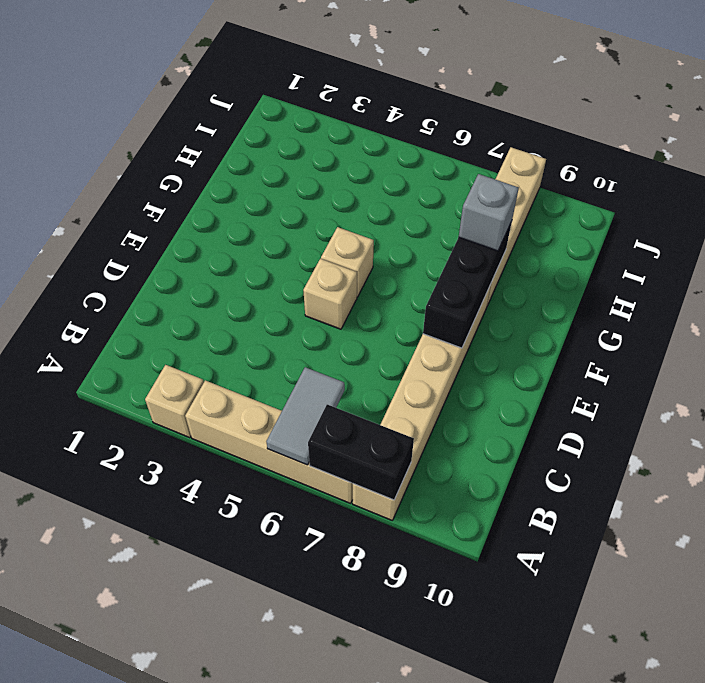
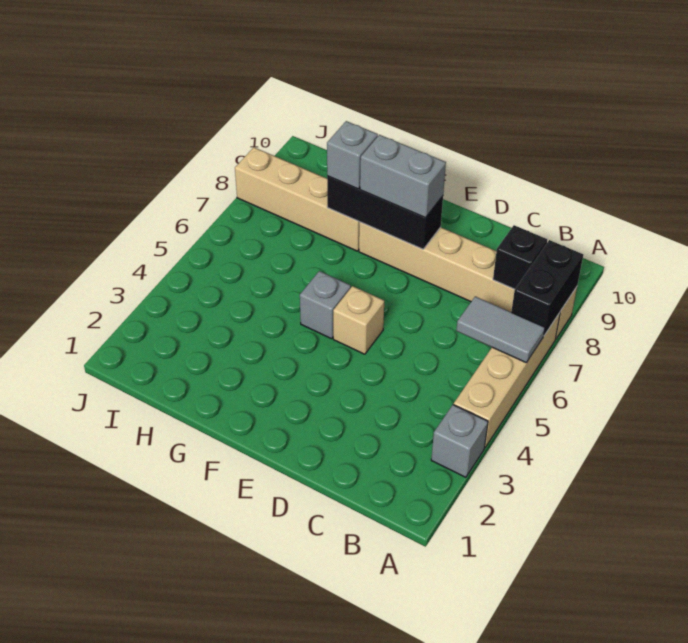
tan 1x1 brick [145,365,204,438] -> grey 1x1 brick [431,405,488,477]
none -> black 1x1 brick [493,225,547,289]
none -> grey 1x2 brick [360,135,446,218]
tan 1x1 brick [321,227,374,297] -> grey 1x1 brick [300,271,351,339]

